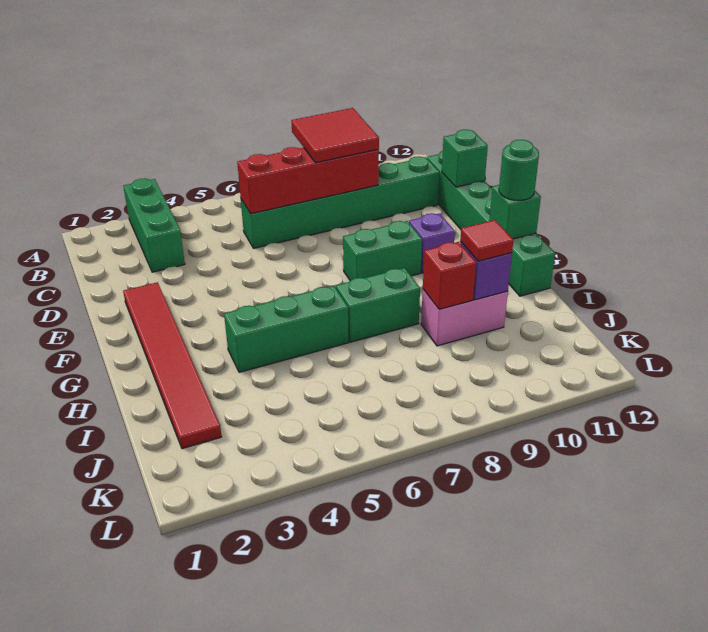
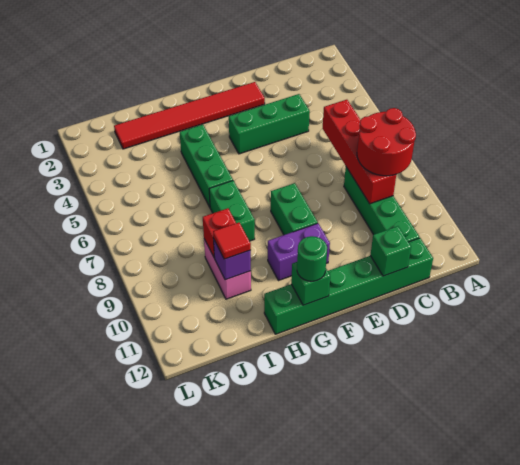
green 1x3 brick [123,178,185,272] -> green 1x3 brick moved to [229,94,310,154]
red 2x2 tile [291,108,379,163] -> red 2x2 round brick [357,108,416,176]
green 1x6 brick [241,156,439,248] -> green 1x4 brick [344,167,419,242]
purple 1x1 brick [409,213,455,273] -> purple 1x2 brick [268,223,330,281]

